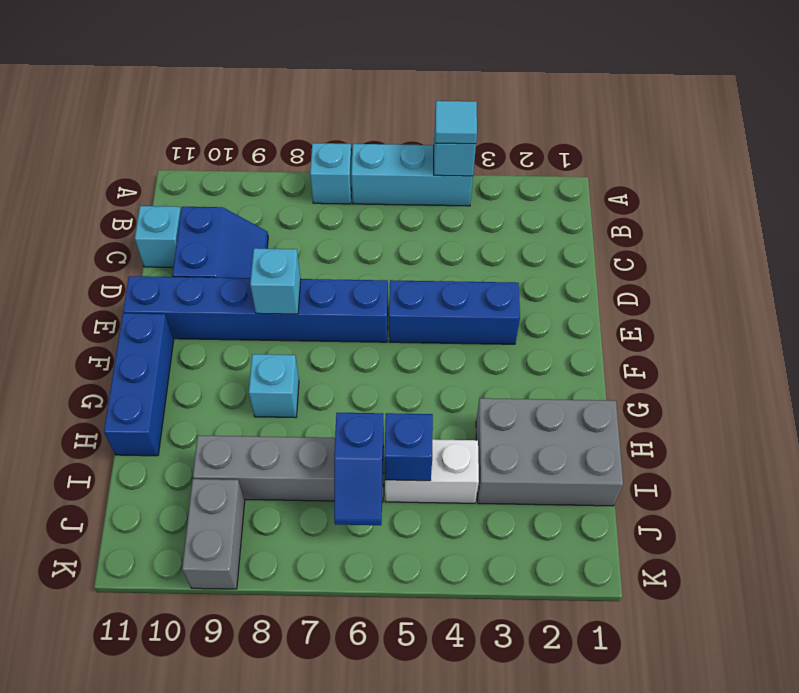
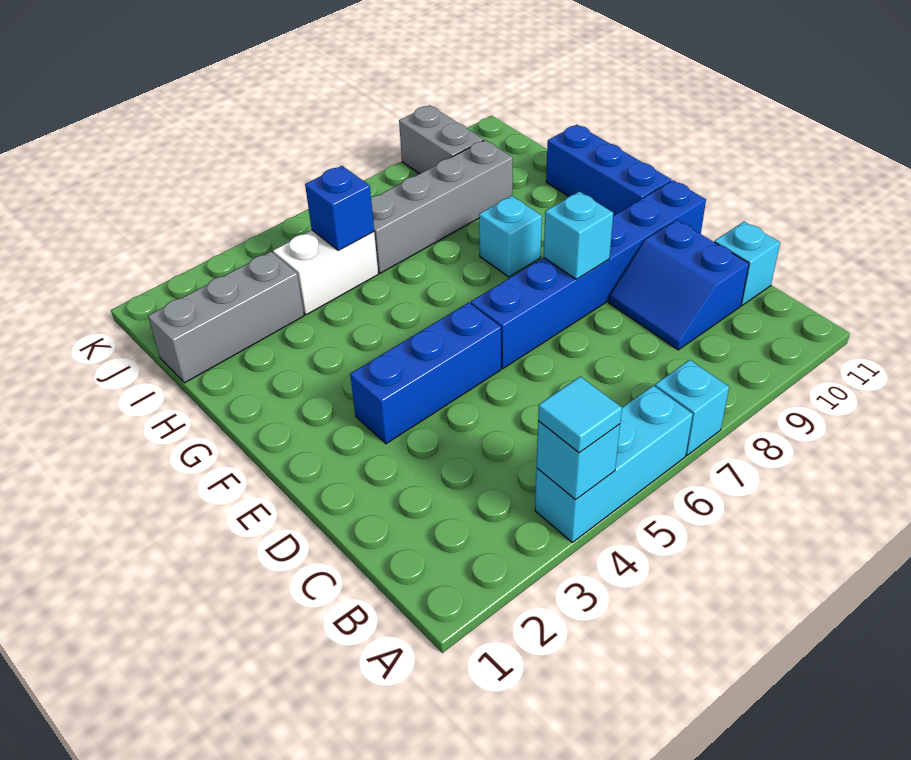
grey 2x3 brick [476,398,623,506] -> grey 1x3 brick [148,252,304,383]
blue 1x2 slope [334,413,384,525] -> none

